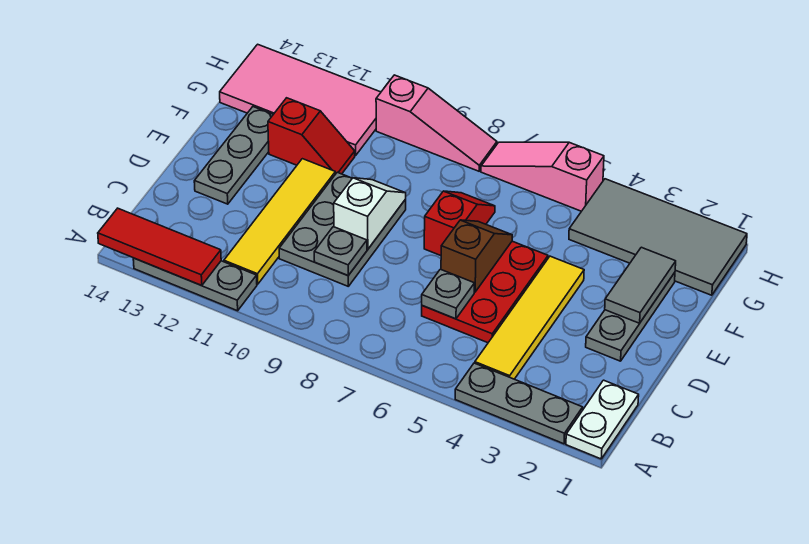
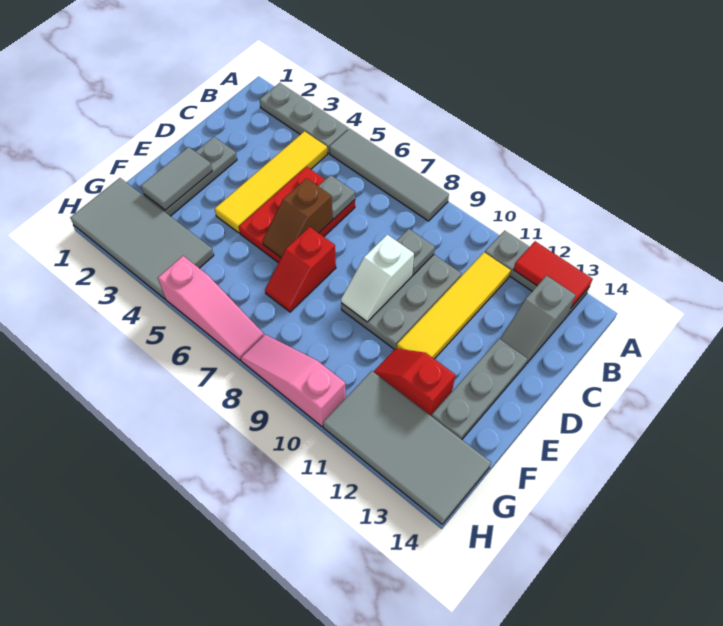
white 1x2 plate [566,380,639,459] -> none
none -> grey 1x4 tile [329,129,449,221]
red 1x3 tile [98,208,221,286] -> red 1x2 tile [513,241,592,308]
none -> grey 1x2 slope [500,276,575,364]
pink 2x4 tile [220,44,381,156] -> grey 2x4 tile [323,371,491,524]

